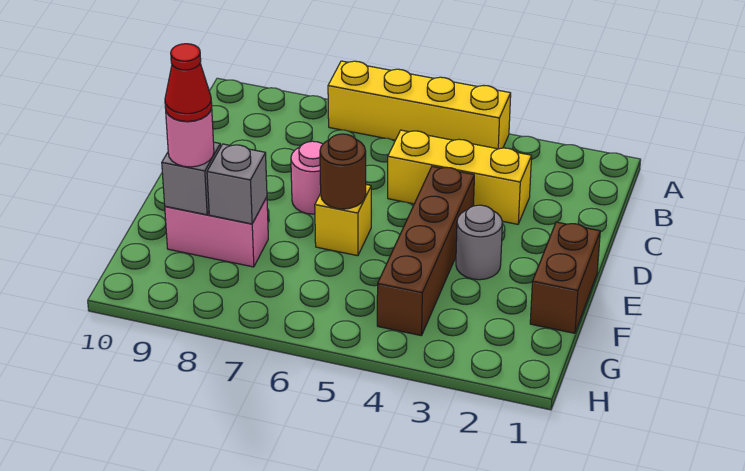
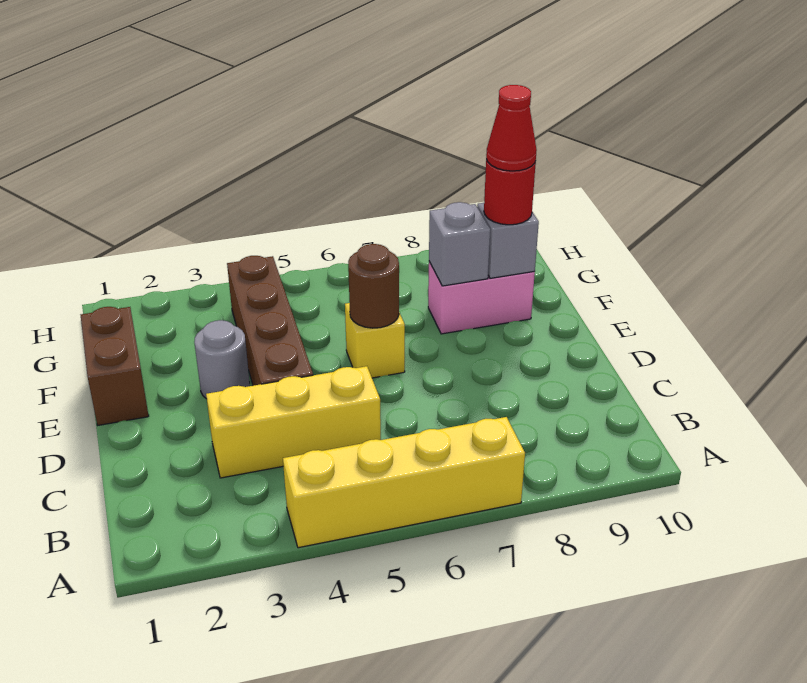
pink 1x1 round brick [291,141,323,214] -> none
pink 1x1 round brick [166,109,214,167] -> red 1x1 round brick [484,160,536,225]

